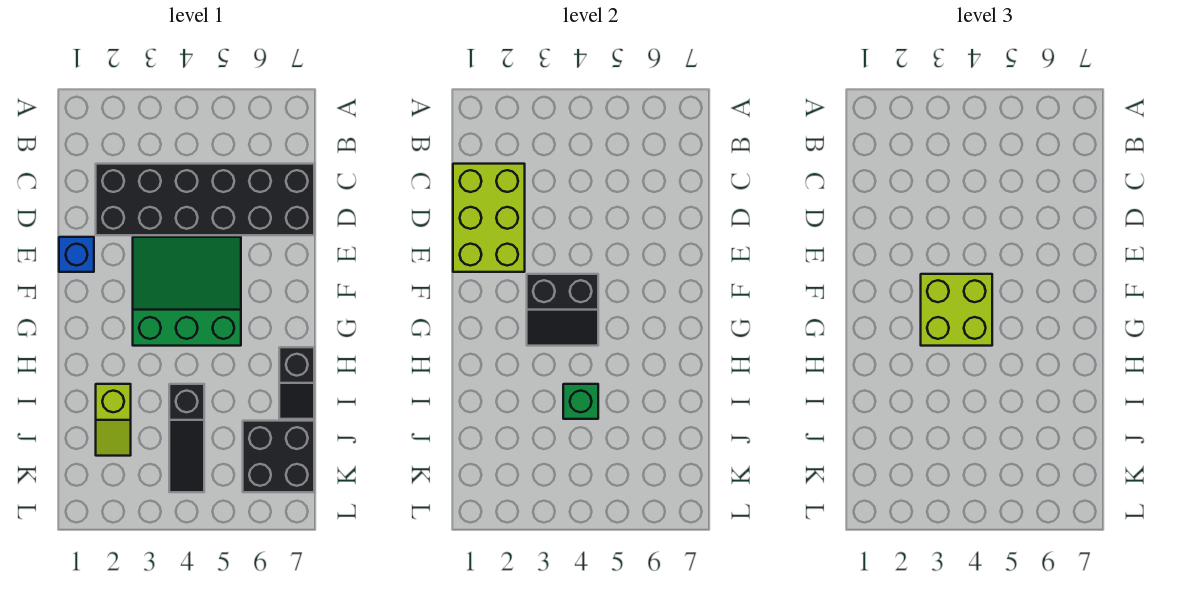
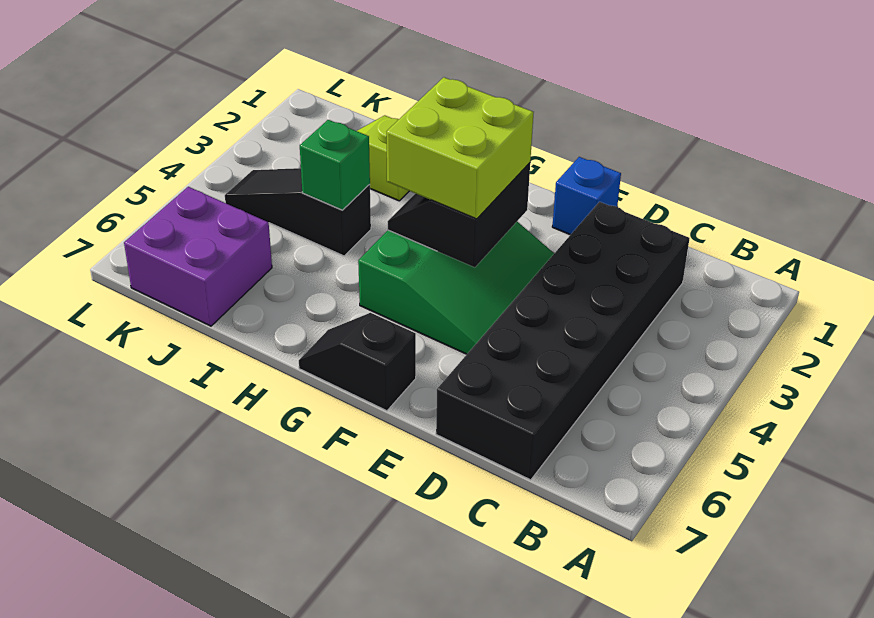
lime 2x3 brick [453,164,525,272] -> none
black 1x2 slope [279,347,314,419] -> black 1x2 slope moved to [299,313,416,411]
black 2x2 brick [243,421,314,492] -> purple 2x2 brick [124,187,272,326]

